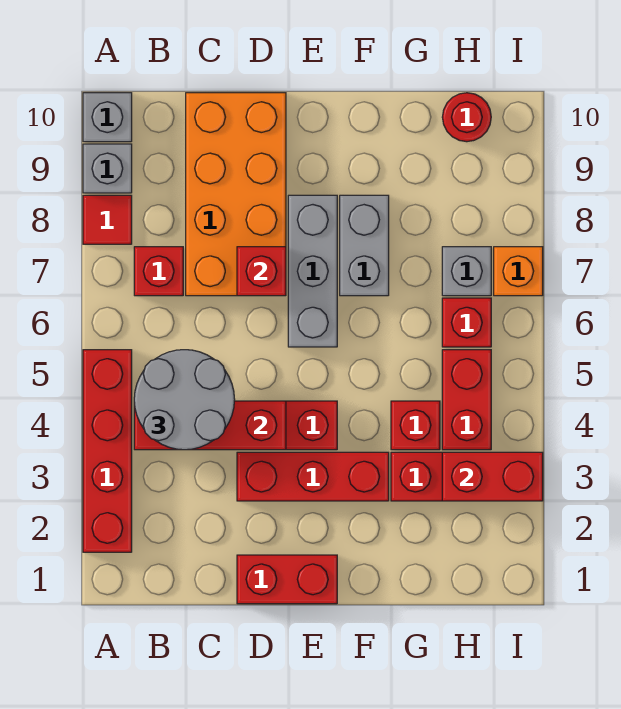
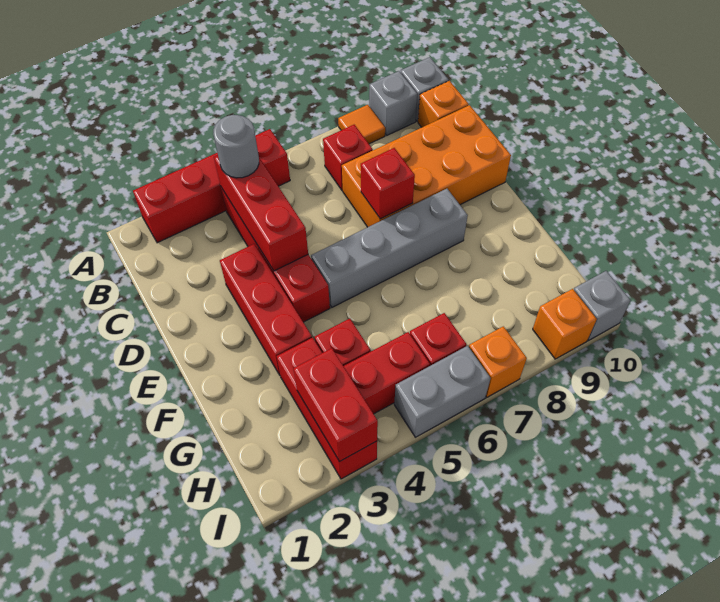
red 1x1 tile [83,195,132,244] -> orange 1x1 tile [338,105,385,144]
grey 2x2 round brick [134,350,235,450] -> grey 1x1 round brick [213,115,259,178]
none -> orange 1x1 brick [418,81,469,127]
red 1x2 brick [237,555,337,604] -> none
grey 1x3 brick [288,195,337,347] -> grey 1x4 brick [311,189,468,307]
grey 1x2 brick [340,195,389,296] -> grey 1x2 brick moved to [394,346,491,437]
grey 1x1 brick [442,247,491,296] -> grey 1x1 brick moved to [574,271,631,340]
red 1x1 round brick [442,93,491,142] -> none
none -> orange 1x1 brick [533,289,597,359]

